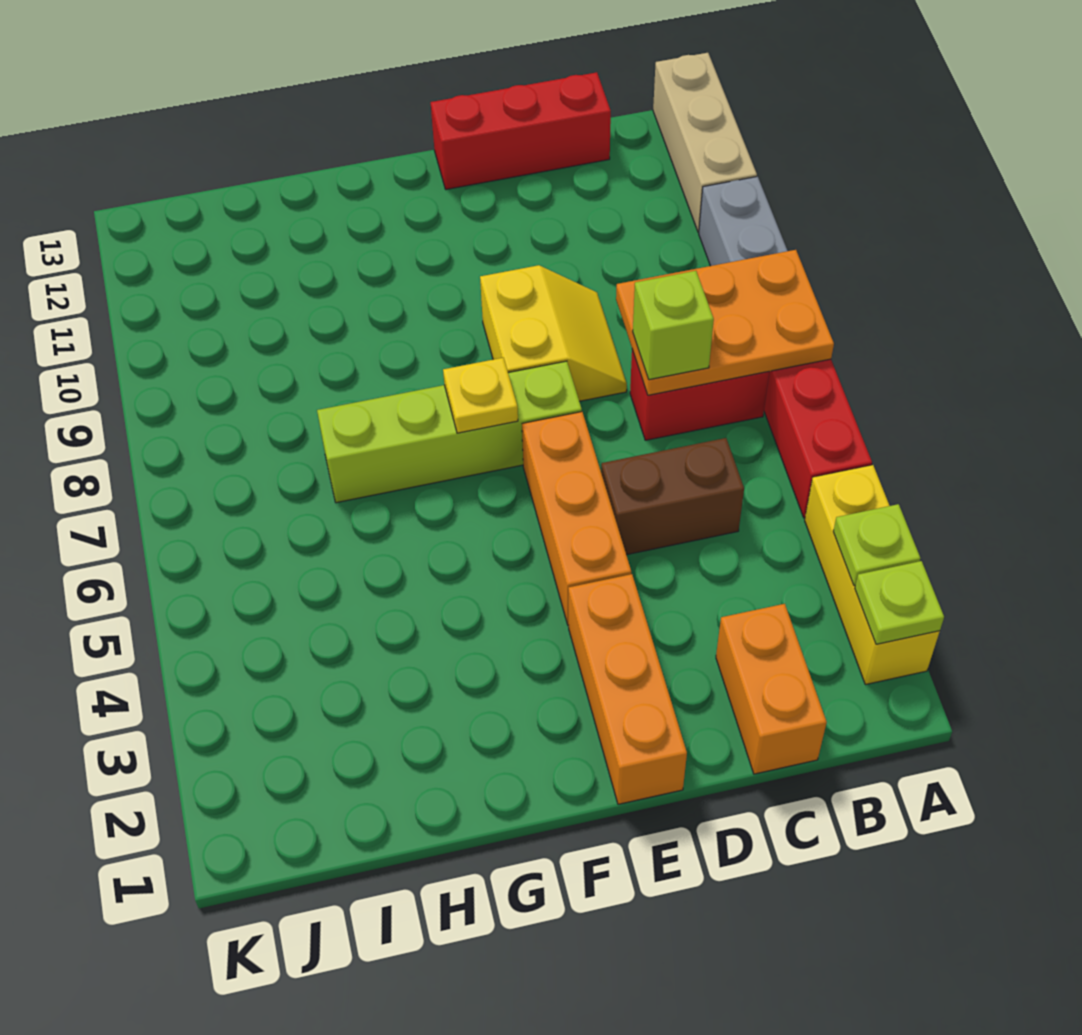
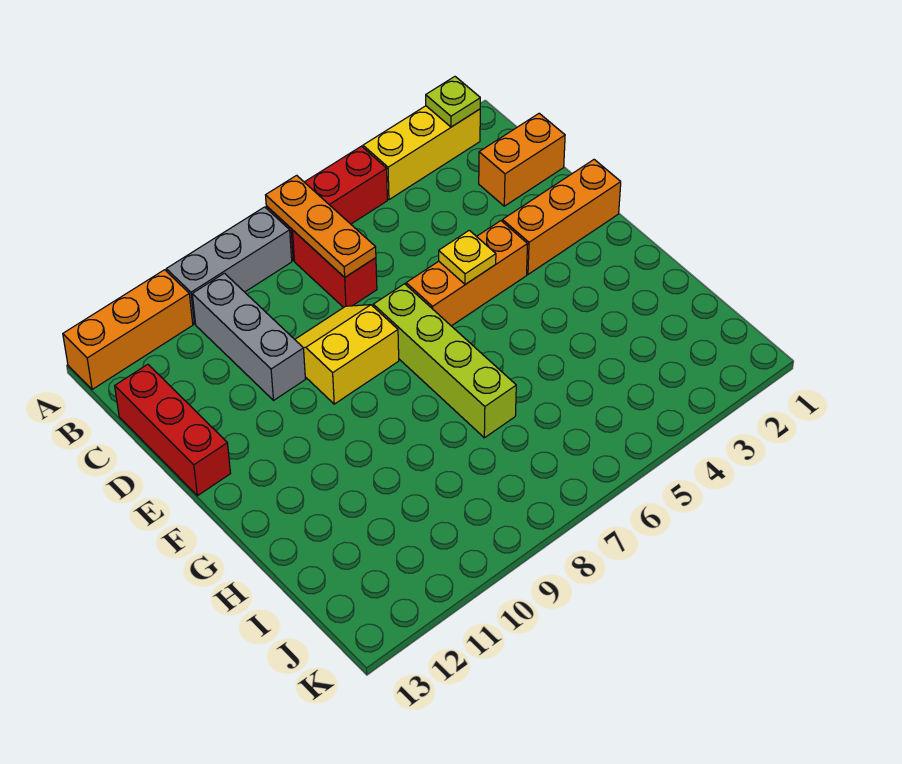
lime 1x1 plate [833,504,920,585] -> none
orange 2x3 plate [616,250,834,395] -> orange 1x3 plate [266,175,376,277]
tan 1x3 brick [653,53,757,232] -> orange 1x3 brick [63,270,193,390]
none -> grey 1x3 brick [192,273,305,400]
brown 1x2 brick [601,438,744,555] -> none
lime 1x1 brick [633,271,714,380] -> none
yellow 1x1 plate [443,358,518,433] -> yellow 1x1 plate moved to [439,230,496,284]

